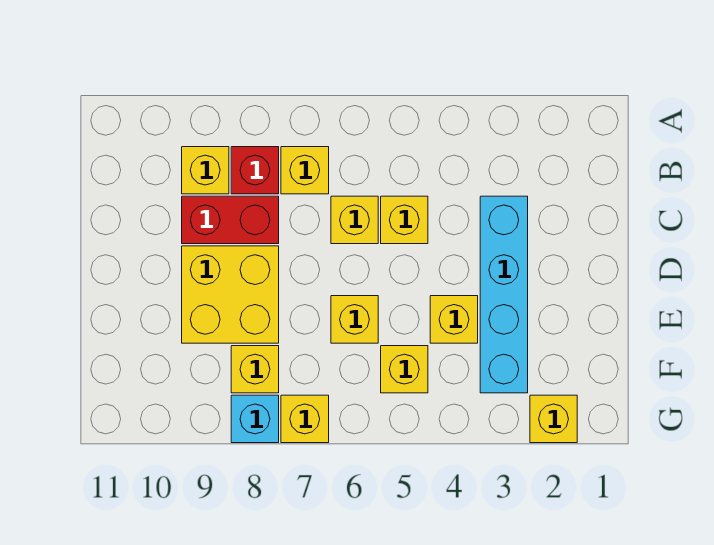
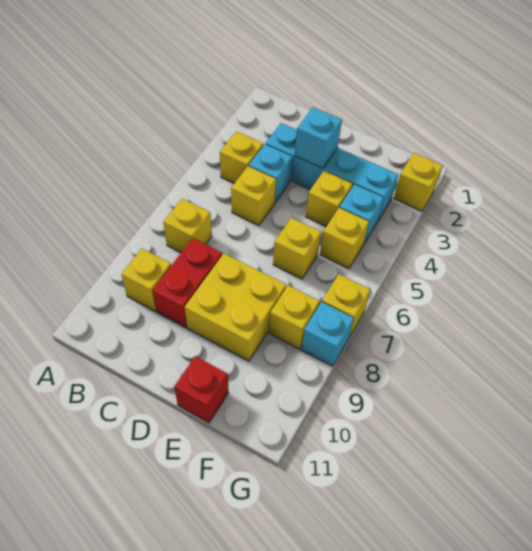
red 1x1 brick [231,147,279,194] -> red 1x1 brick moved to [174,356,229,423]
none -> cyan 1x1 brick [249,144,292,202]
yellow 1x1 brick [331,196,378,244] -> yellow 1x1 brick moved to [220,131,263,183]
none -> cyan 1x1 brick [295,107,342,168]
none -> cyan 1x1 brick [339,184,384,243]

